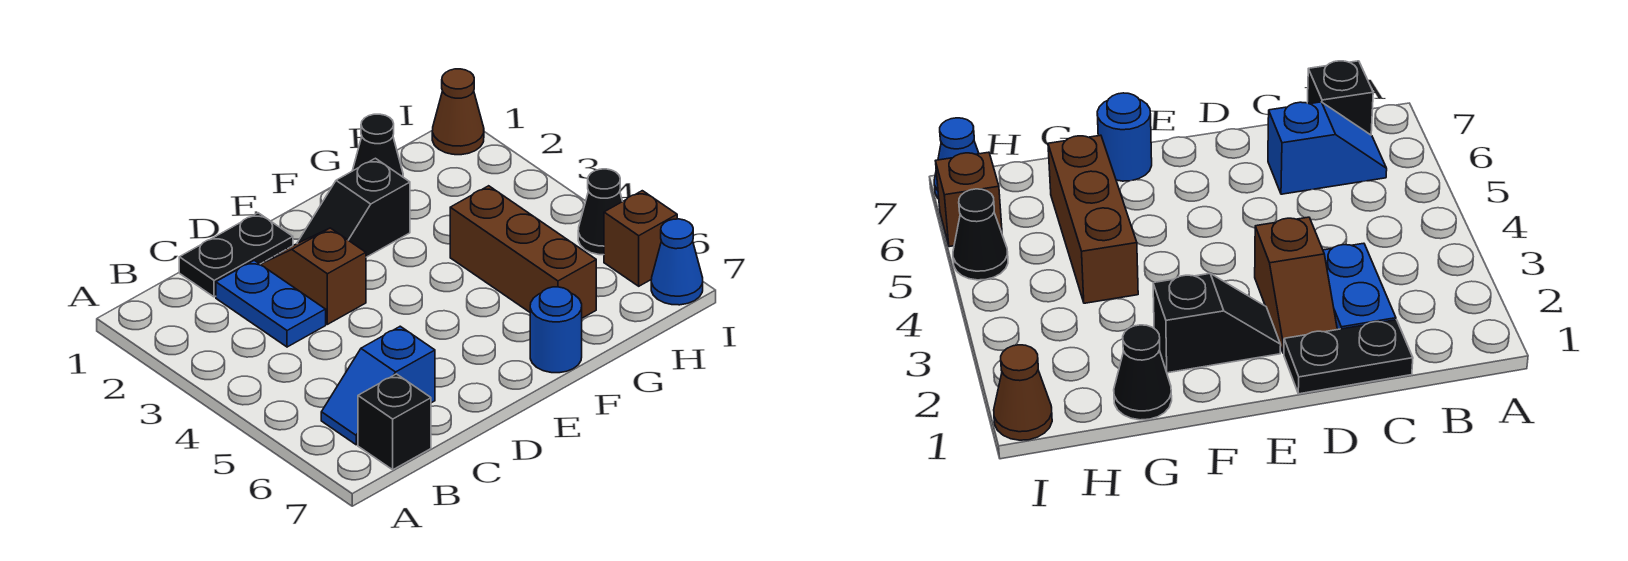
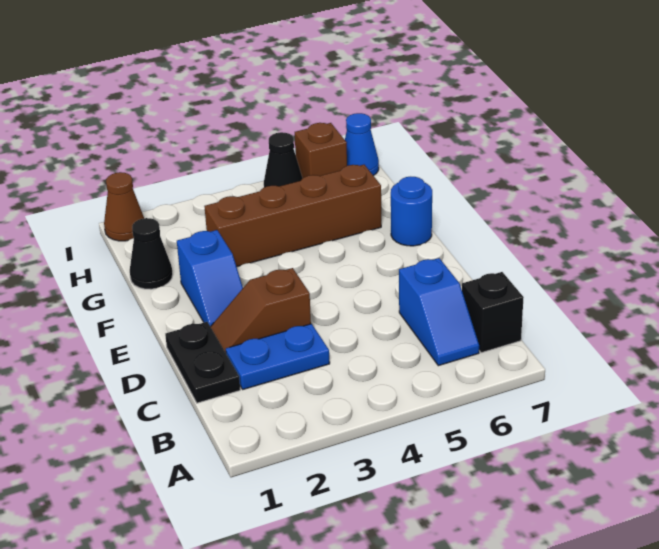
black 1x2 slope [297,158,410,257] -> blue 1x2 slope [177,230,243,327]
brown 1x3 brick [450,186,596,318] -> brown 1x4 brick [204,165,381,267]

